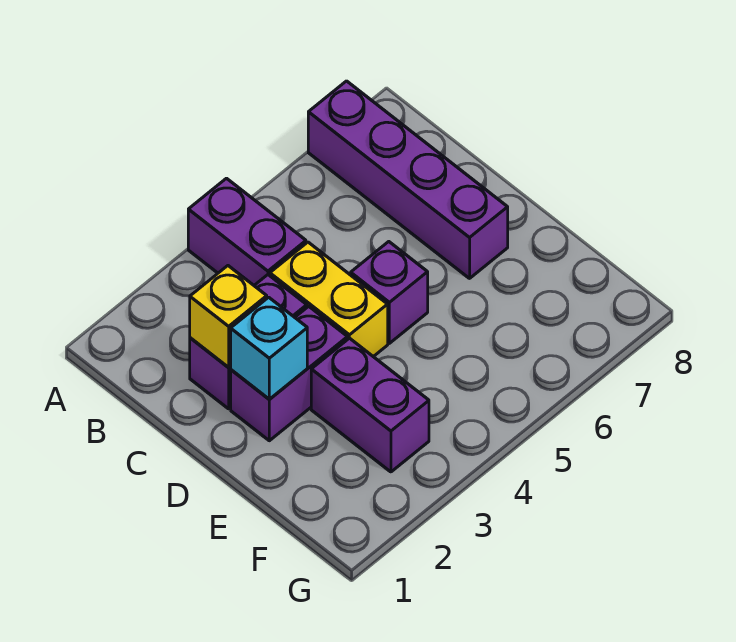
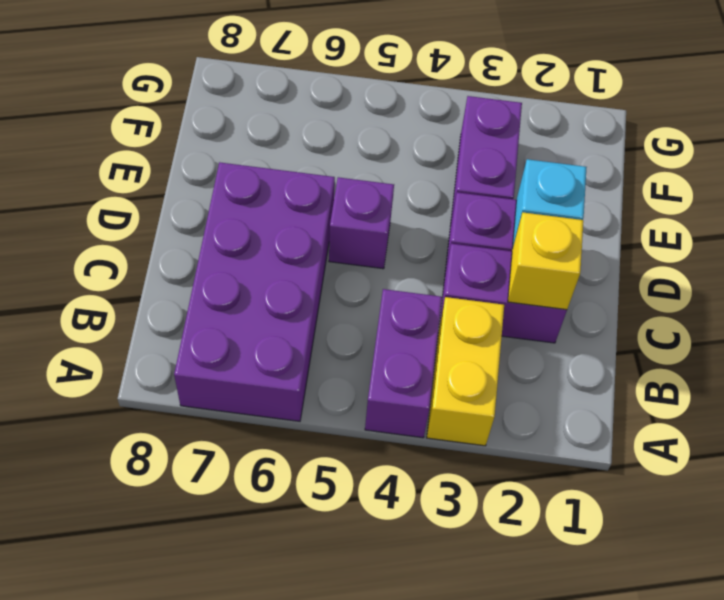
purple 1x4 brick [308,81,508,278] -> purple 2x4 brick [174,162,335,421]
yellow 1x2 brick [270,242,388,357] -> yellow 1x2 brick moved to [427,297,504,446]

